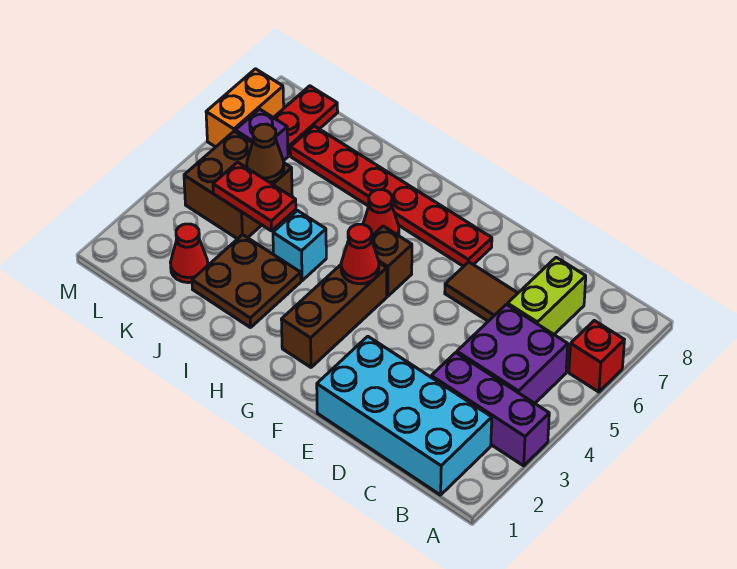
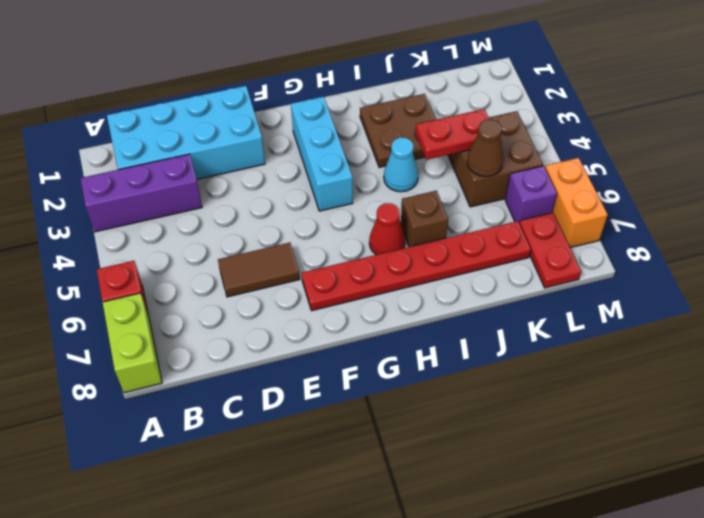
purple 2x2 brick [457,304,568,403] -> none
lime 1x2 brick [507,257,586,334] -> lime 1x2 brick moved to [103,293,162,393]
brown 1x3 brick [281,263,387,367] -> cyan 1x3 brick [291,97,353,211]
red 1x1 cone [341,224,379,284] -> none
brown 1x1 brick [372,226,412,296] -> brown 1x1 brick moved to [401,191,448,247]
cyan 1x1 brick [273,211,326,281] -> cyan 1x1 cone [384,138,418,192]
red 1x1 cone [170,224,208,283] -> none

